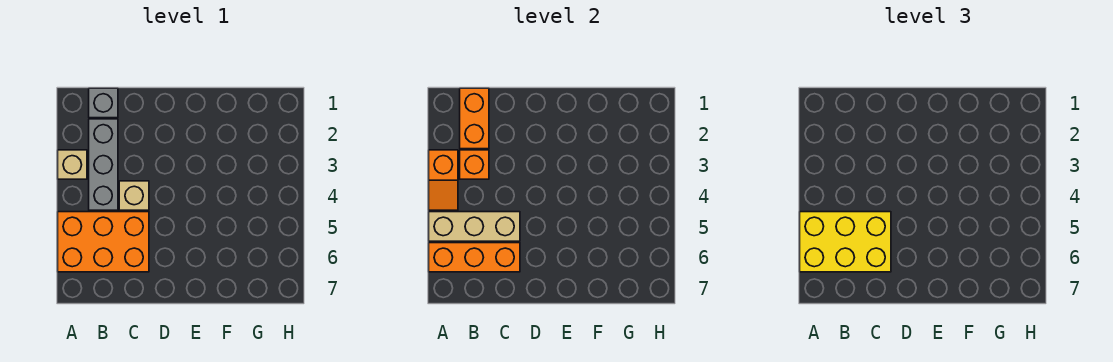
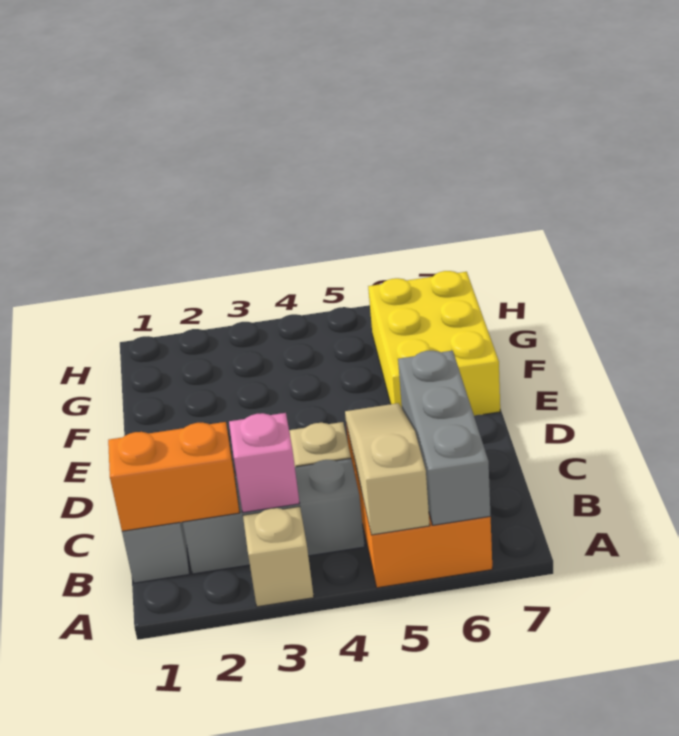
orange 1x2 slope [429,150,458,210] -> none
tan 1x3 brick [429,212,520,241] -> tan 1x3 slope [345,403,430,535]
yellow 2x3 brick [800,212,891,272] -> yellow 2x3 brick moved to [368,271,500,416]
orange 1x3 brick [429,243,520,272] -> grey 1x3 brick [398,351,491,525]
orange 1x1 brick [460,150,489,179] -> pink 1x1 brick [229,413,300,513]

